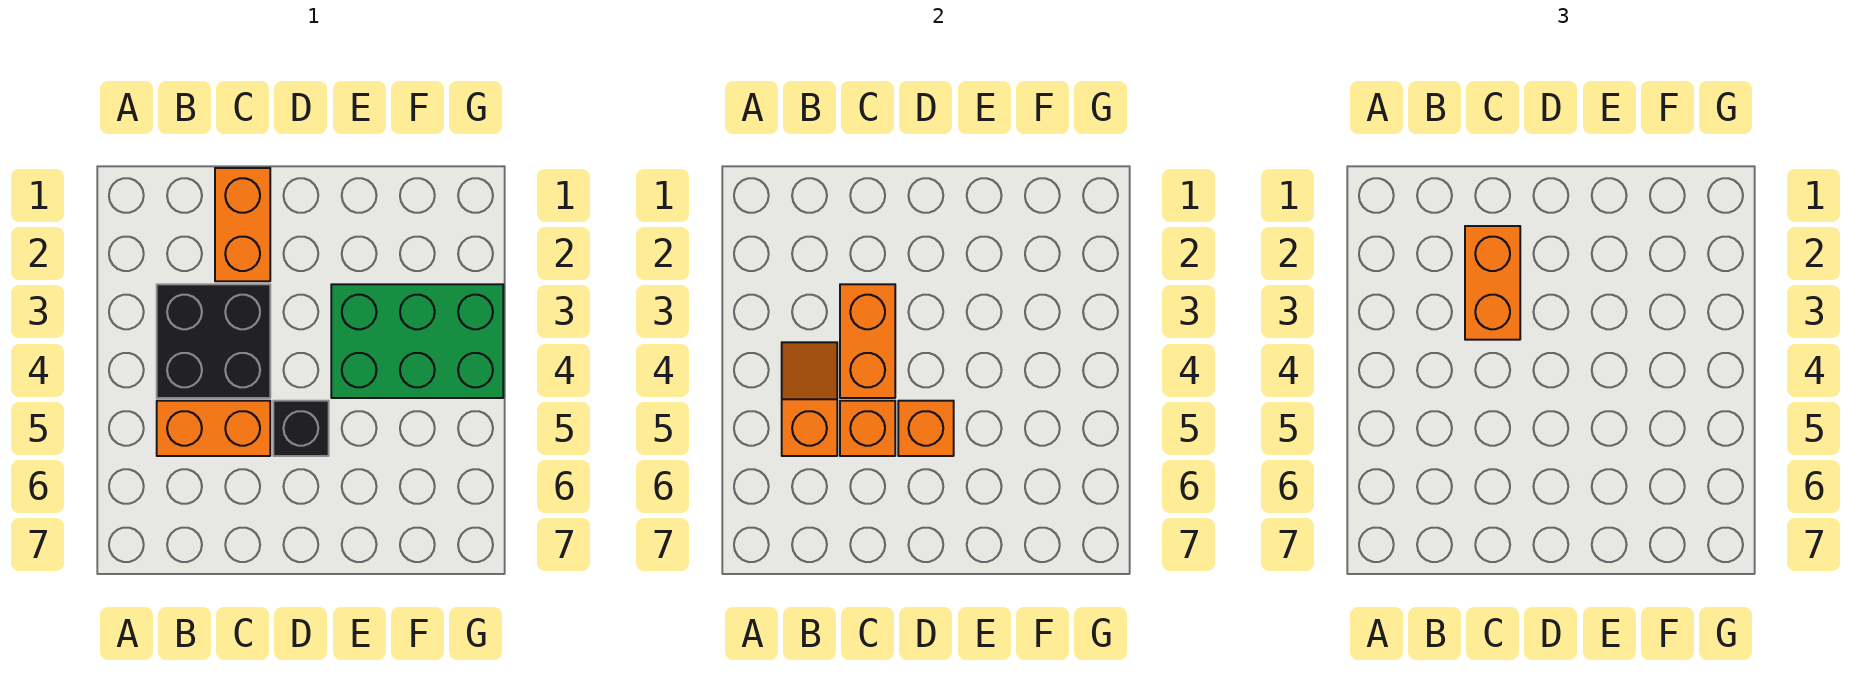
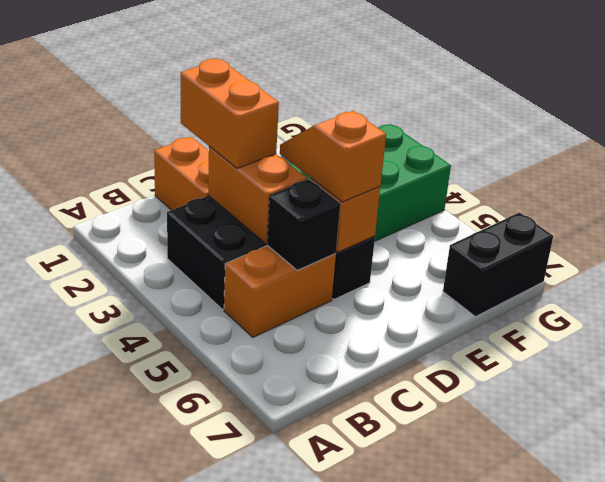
orange 1x2 slope [782,342,837,456] -> orange 1x2 slope moved to [280,111,386,202]
orange 1x1 brick [840,401,895,456] -> black 1x1 brick [267,180,340,270]
none -> black 1x2 brick [443,213,553,317]

